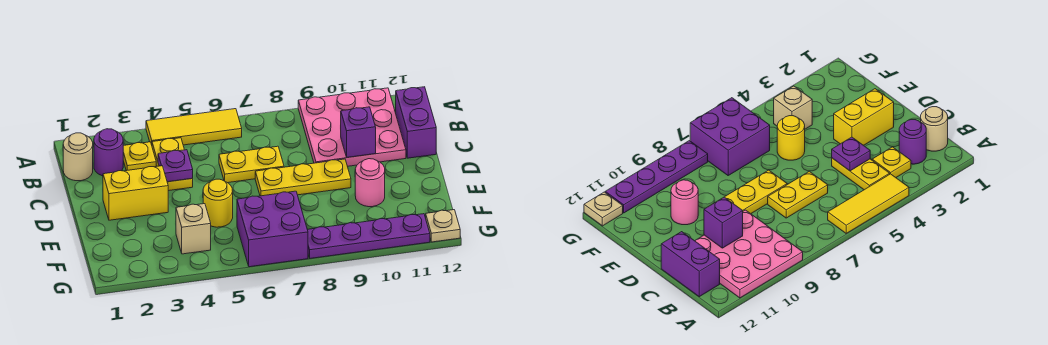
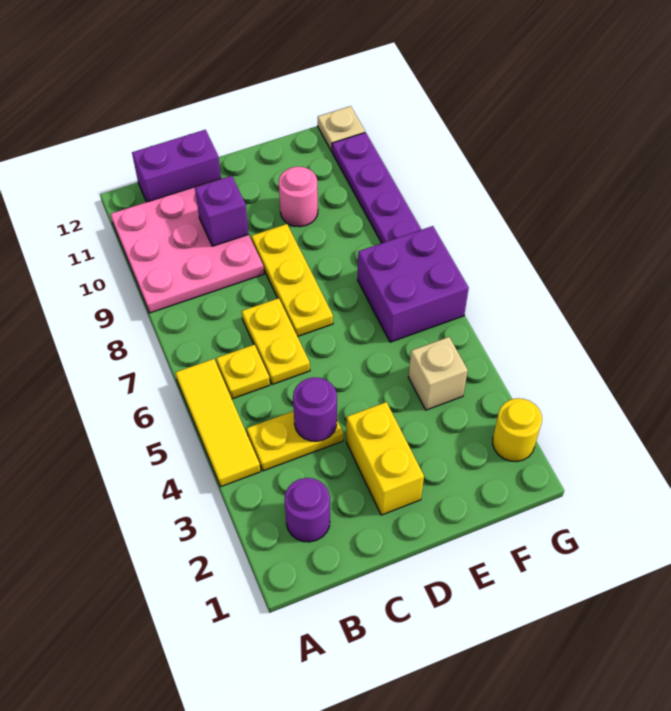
tan 1x1 round brick [63,133,93,181] -> none
yellow 1x1 plate [123,142,156,171] -> yellow 1x1 plate moved to [216,345,270,399]
purple 1x1 plate [158,150,193,182] -> purple 1x1 round brick [293,377,337,441]
yellow 1x1 round brick [203,179,233,227] -> yellow 1x1 round brick moved to [493,398,542,462]

